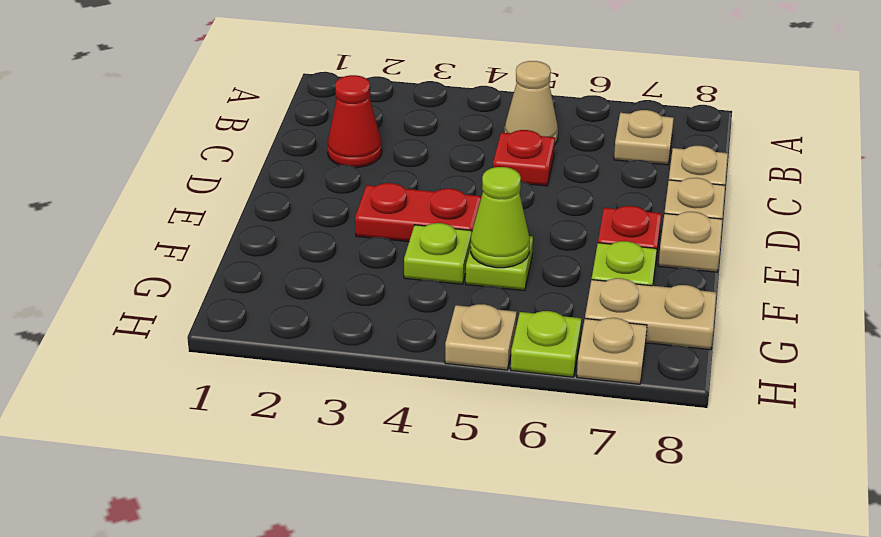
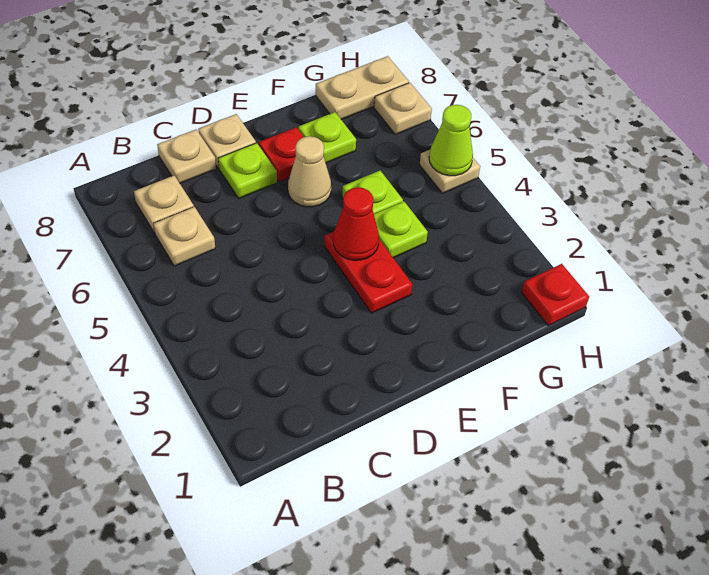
tan 1x1 cone [505,61,558,144] -> tan 1x1 cone moved to [288,136,331,207]
red 1x1 cone [327,75,382,167] -> red 1x1 cone moved to [333,187,379,260]
red 1x1 plate [493,130,555,186] -> red 1x1 plate moved to [521,264,589,326]
tan 1x1 plate [659,212,723,272] -> tan 1x1 plate moved to [153,207,215,266]
lime 1x1 cone [470,167,530,268] -> lime 1x1 cone moved to [429,105,473,176]
tan 1x2 plate [585,278,716,350] -> tan 1x2 plate turned to [316,56,409,119]
lime 1x1 plate [511,311,581,377] -> lime 1x1 plate moved to [218,143,277,198]

